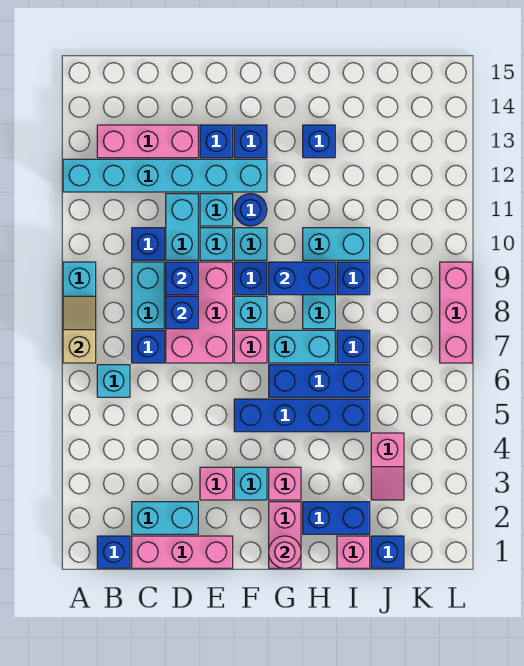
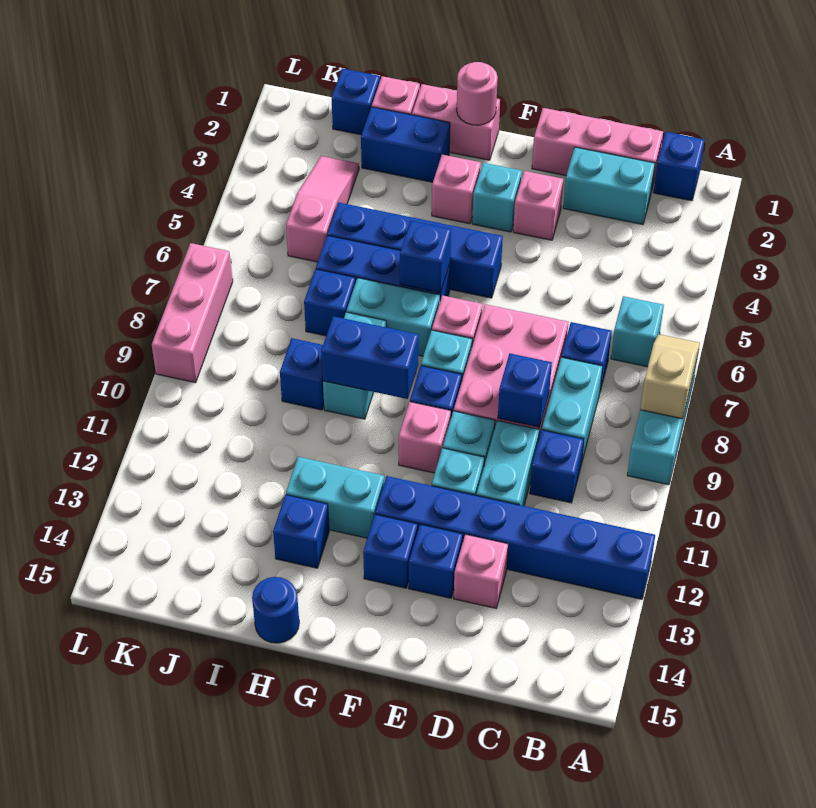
tan 1x2 slope [63,296,96,363] -> tan 1x2 slope turned to [640,334,700,419]
cyan 1x6 brick [63,159,267,192] -> blue 1x6 brick [375,476,655,599]
pink 1x3 brick [97,125,198,158] -> pink 1x1 brick [454,534,508,608]
blue 1x1 brick [166,296,198,329] -> blue 1x1 brick moved to [400,221,451,293]
cyan 1x1 brick [234,228,267,260] -> pink 1x1 brick [399,402,451,473]
blue 1x1 round brick [234,194,267,226] -> blue 1x1 round brick moved to [252,577,299,643]
pink 1x2 brick [269,502,301,568] -> pink 1x2 brick turned to [412,84,500,160]
cyan 1x2 brick [303,228,370,260] -> cyan 1x2 brick moved to [286,457,384,538]
pink 1x2 slope [371,433,404,500] -> pink 1x3 slope [286,156,359,262]

